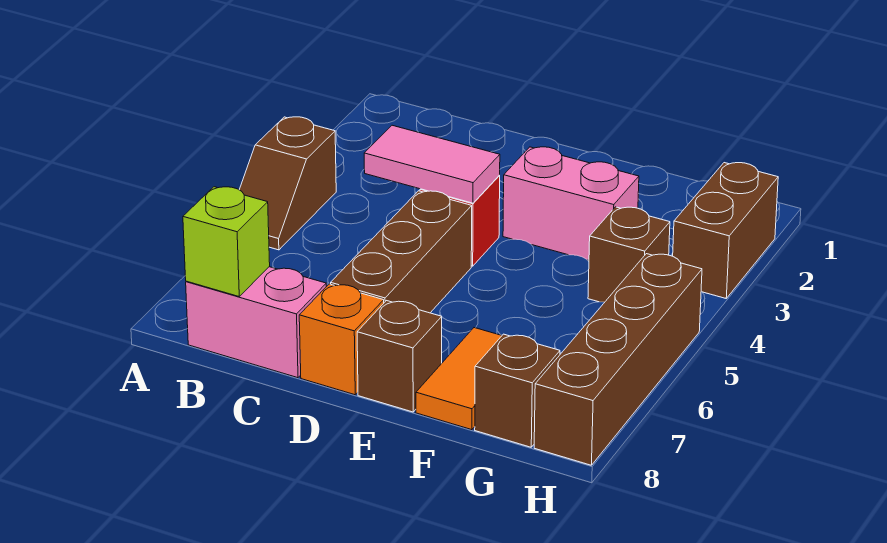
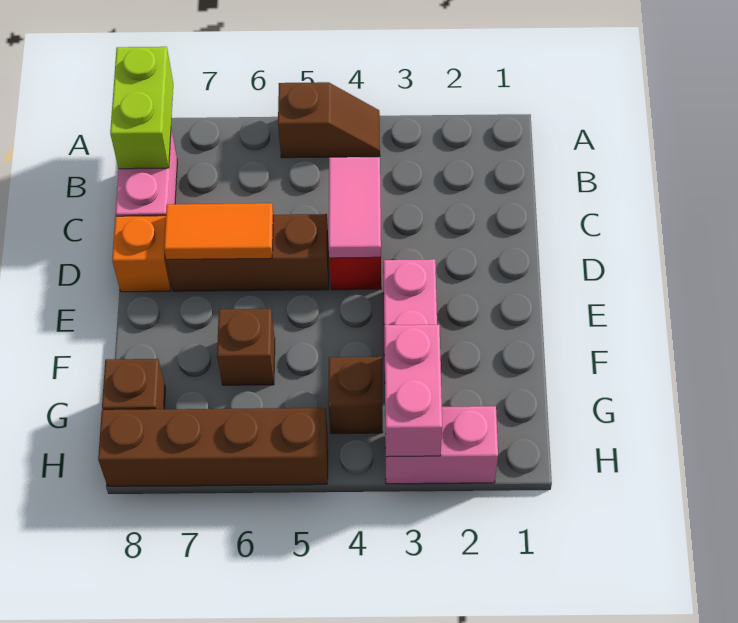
brown 1x2 slope [239,117,336,250] -> brown 1x2 slope turned to [278,82,380,158]
lime 1x1 brick [183,187,270,296] -> lime 1x2 brick [110,47,173,169]
brown 1x1 brick [357,301,442,412] -> brown 1x1 brick moved to [217,309,275,385]
orange 1x2 tile [416,328,502,430] -> orange 1x2 tile moved to [164,203,273,260]
none -> pink 1x2 brick [384,325,442,457]
brown 1x2 brick [673,163,778,298] -> pink 1x2 brick [385,406,498,484]

